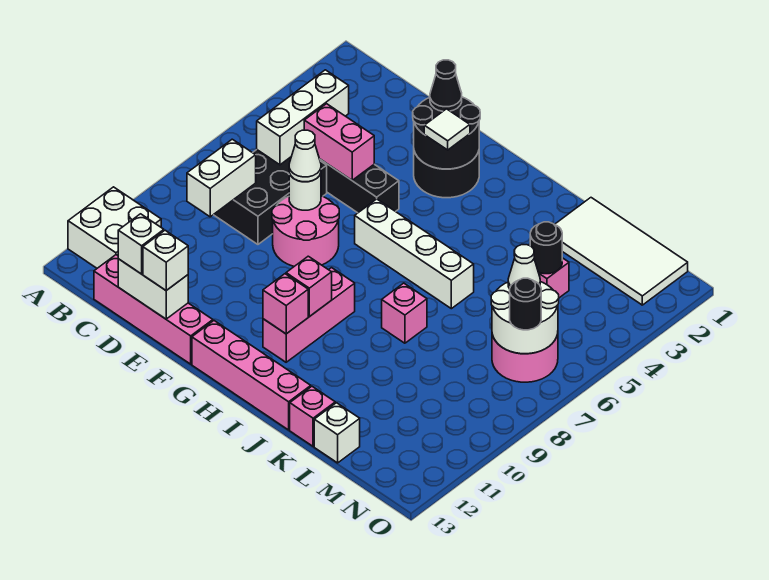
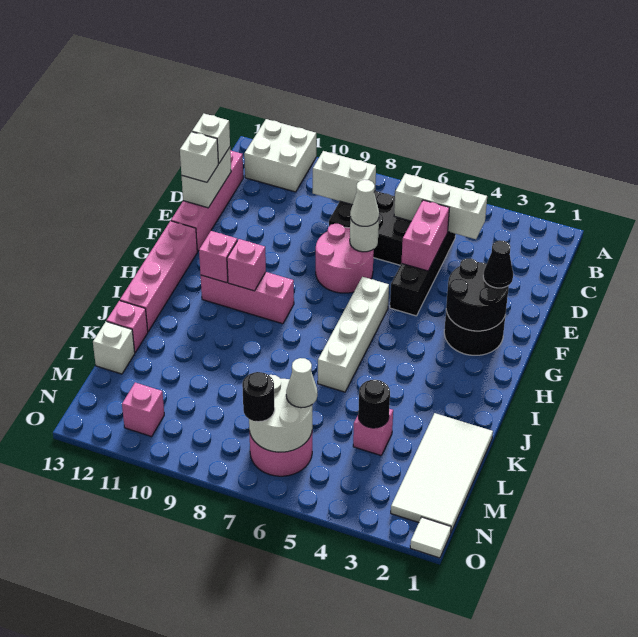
white 1x1 tile [424,109,470,150] -> white 1x1 tile moved to [410,517,451,558]
pink 1x1 brick [382,283,427,343] -> pink 1x1 brick moved to [122,383,164,437]

